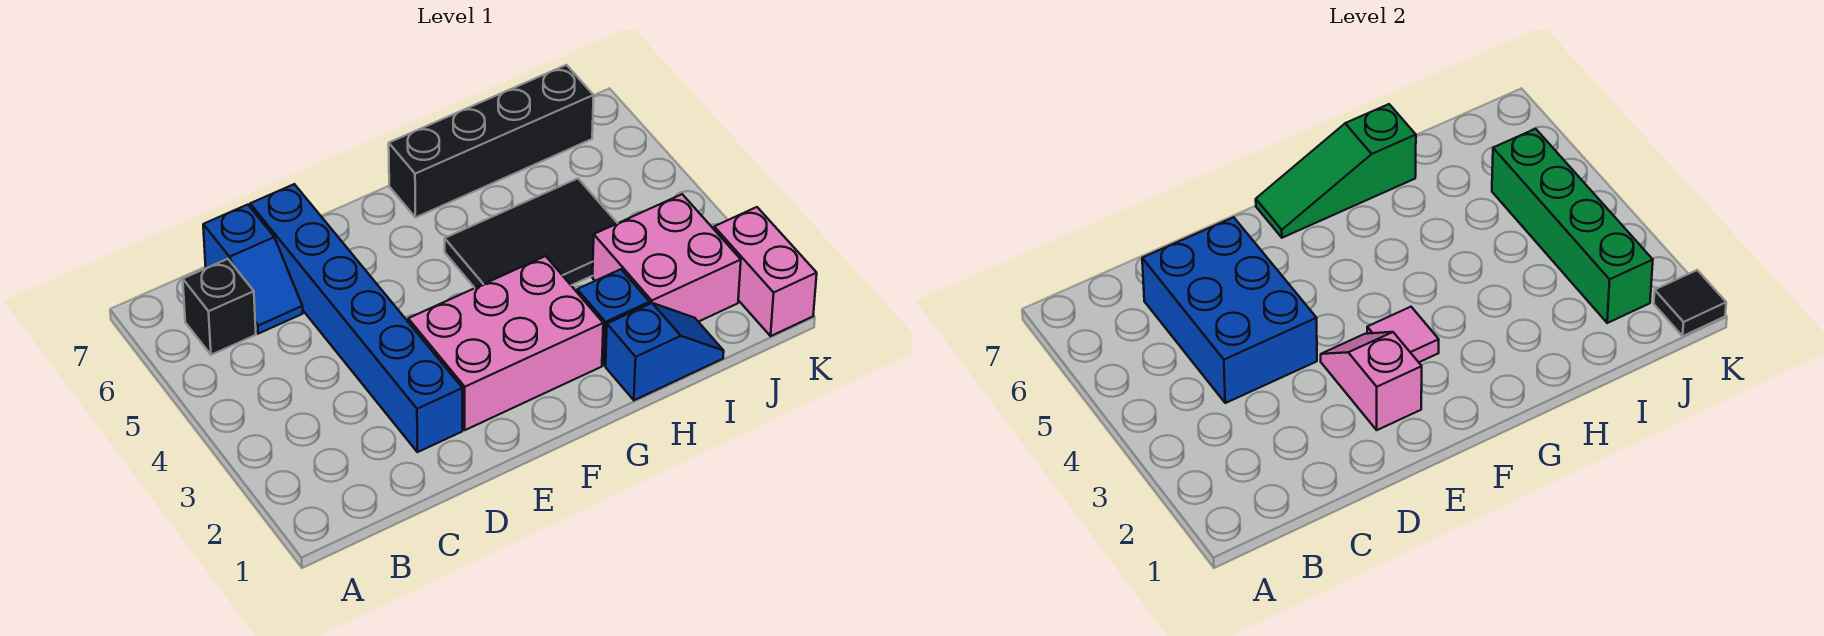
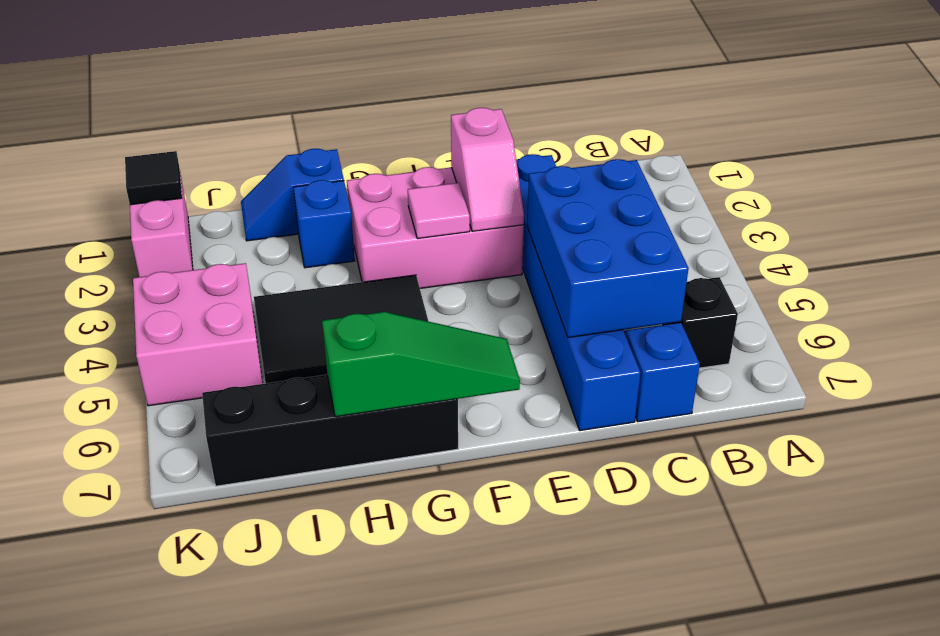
pink 2x2 brick [592,194,741,322] -> pink 2x2 brick moved to [133,263,263,406]
green 1x4 brick [1492,129,1653,323] -> none

